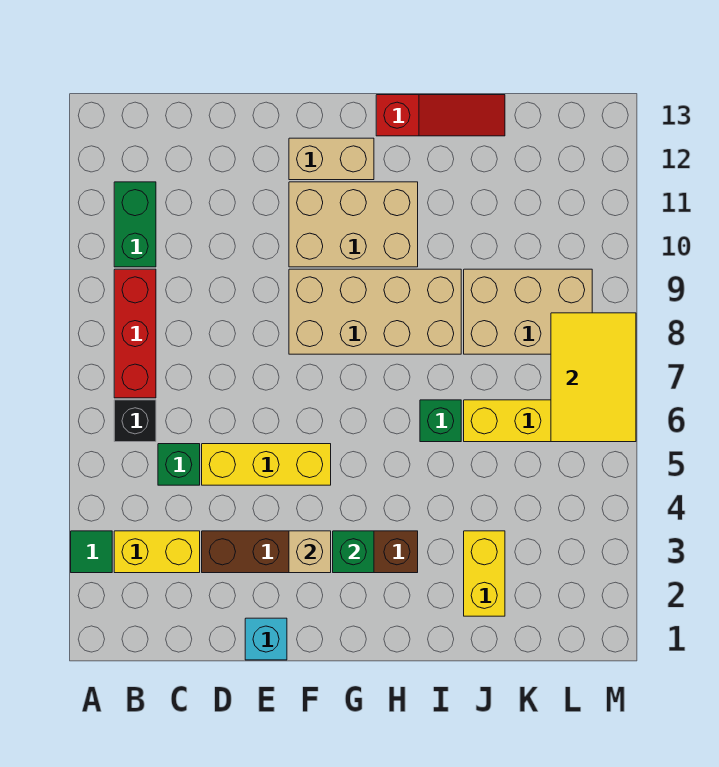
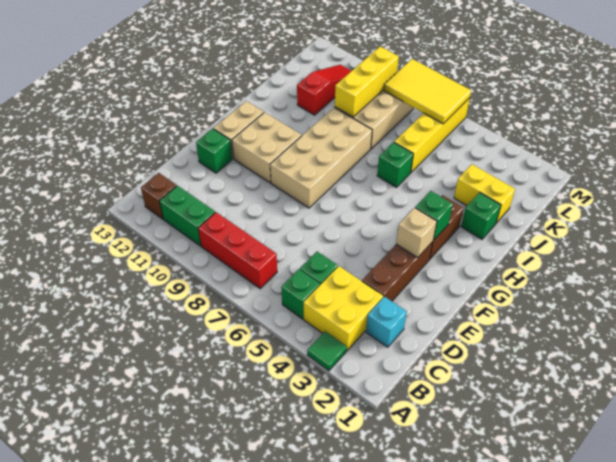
yellow 1x2 brick [114,531,200,573] -> yellow 2x2 brick [304,266,383,351]
none -> green 1x1 brick [281,269,320,319]
black 1x1 brick [114,400,156,442] -> none
none -> brown 1x1 brick [141,173,177,219]
yellow 1x3 brick [202,444,331,485] -> yellow 1x3 brick moved to [335,46,399,117]
cyan 1x1 brick [245,618,287,660] -> cyan 1x1 brick moved to [366,297,407,347]
none -> green 1x1 brick [196,129,232,173]
tan 2x3 brick [289,182,418,267] -> tan 2x2 brick [232,112,302,183]
red 1x3 slope [376,95,505,136] -> red 1x3 slope moved to [297,65,351,115]
none -> green 1x1 brick [461,192,501,239]

